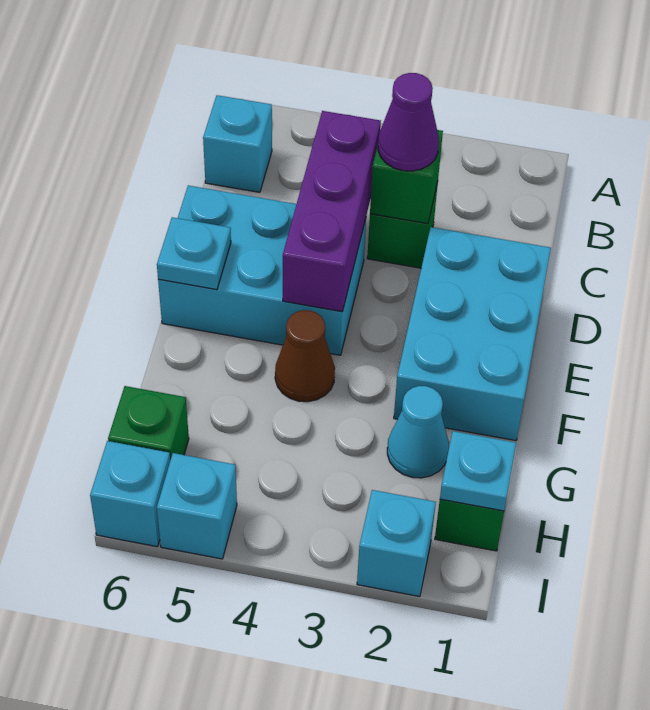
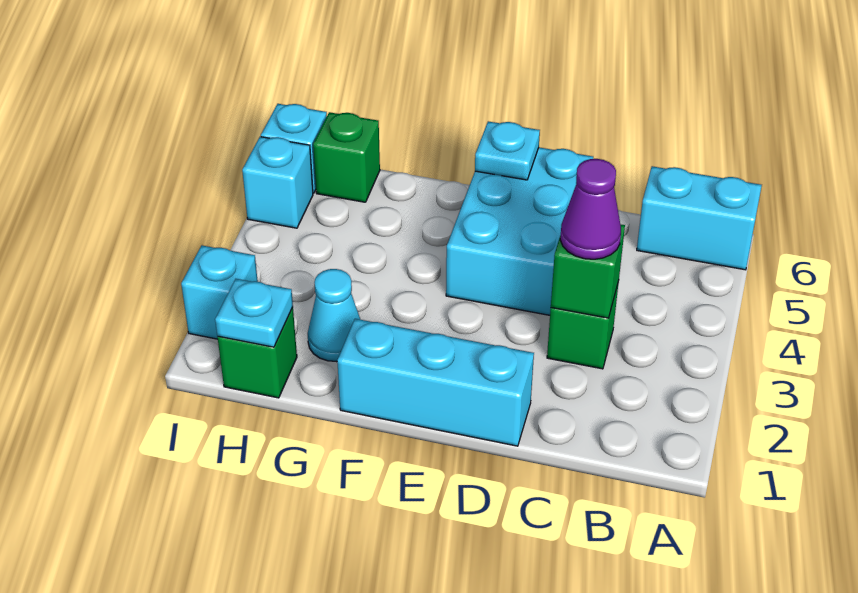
cyan 1x1 brick [203,95,272,192] -> cyan 1x2 brick [637,166,762,270]
purple 1x3 brick [283,111,381,312] -> none
cyan 2x3 brick [394,227,551,441] -> cyan 1x3 brick [337,319,534,446]
brown 1x1 cone [275,310,335,402] -> none

